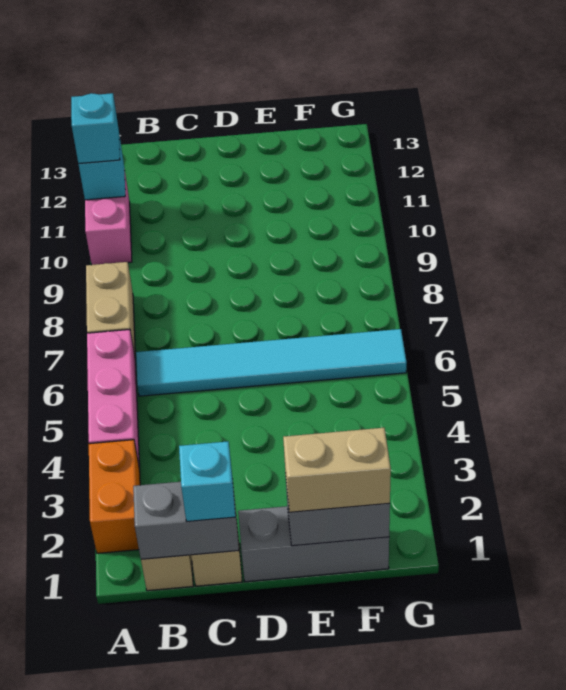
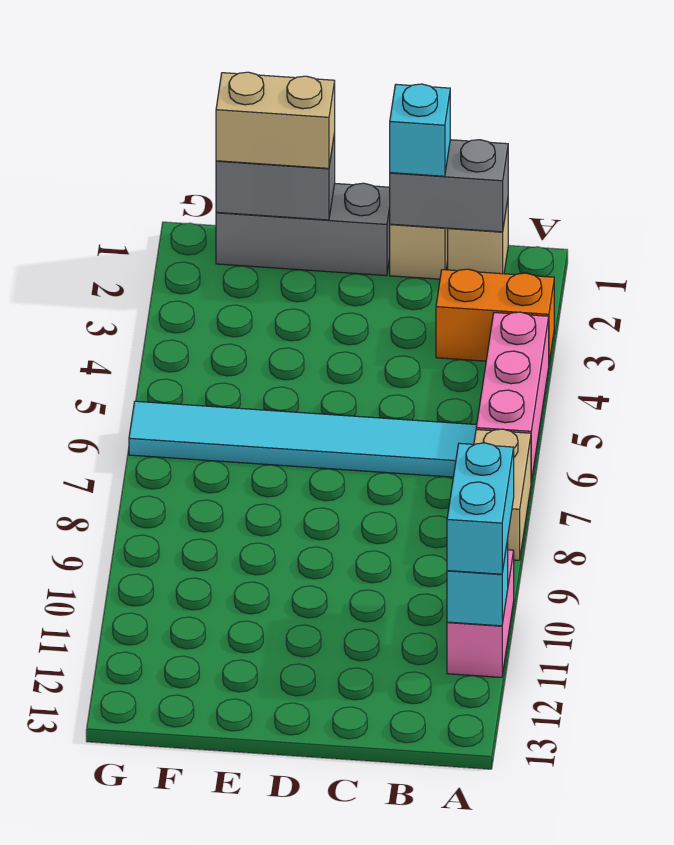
orange 1x2 brick [89,440,140,553] -> orange 1x2 brick turned to [436,269,554,362]
cyan 1x1 brick [71,93,120,164] -> cyan 1x2 brick [447,443,514,574]

